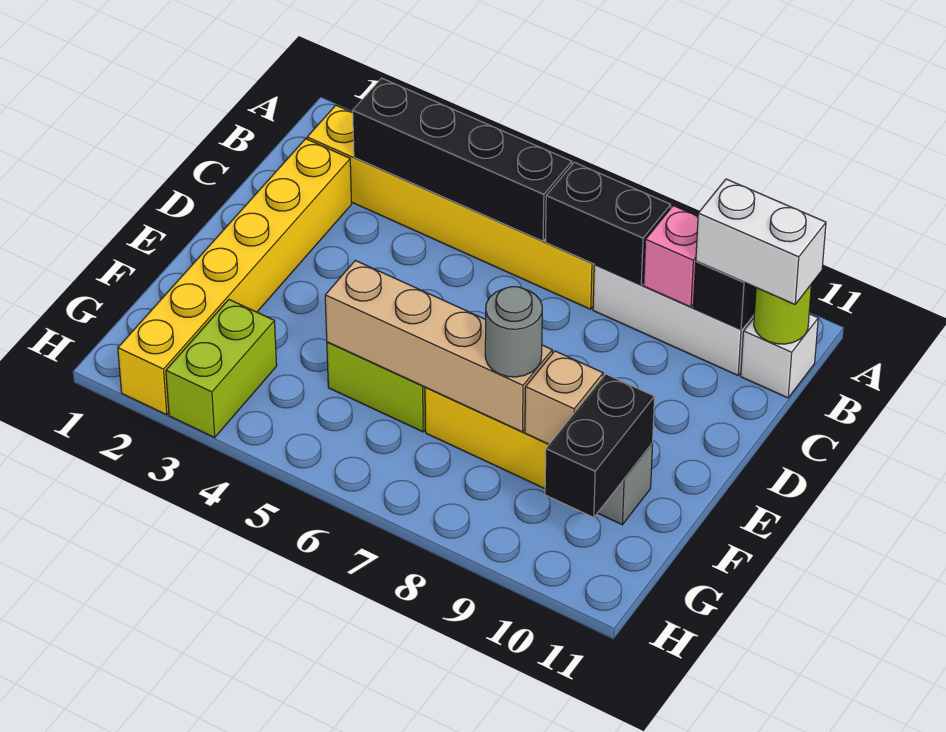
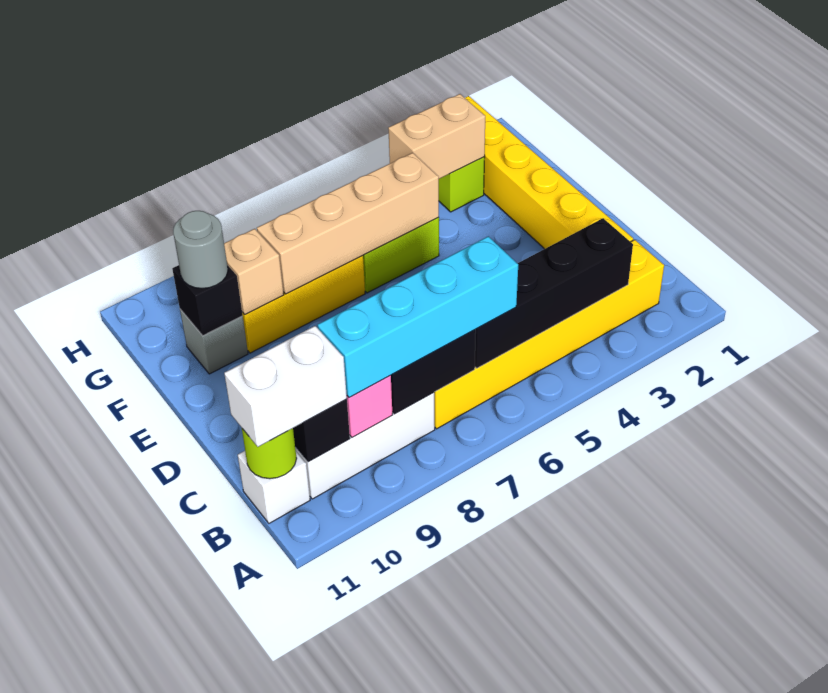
none -> cyan 1x4 brick [318,236,518,397]
grey 1x1 round brick [485,287,542,377] -> grey 1x1 round brick moved to [173,211,228,288]
black 1x2 brick [545,374,655,518] -> black 1x1 brick [172,265,243,336]
none -> tan 1x2 brick [388,94,485,179]

